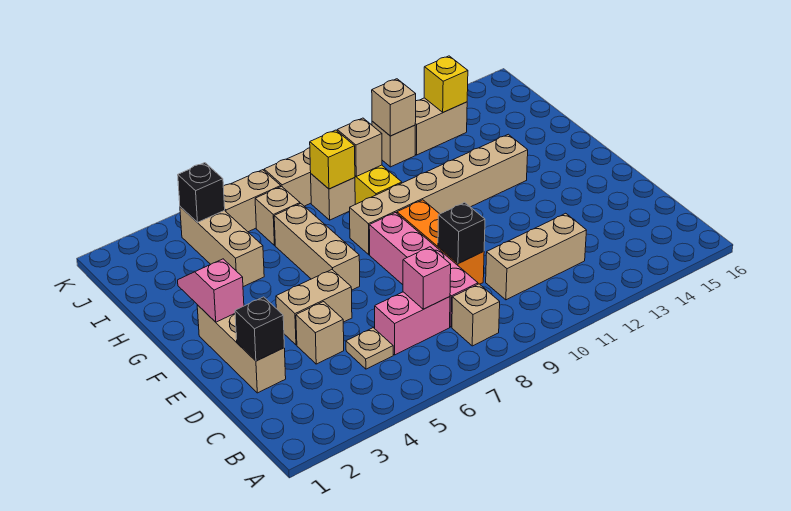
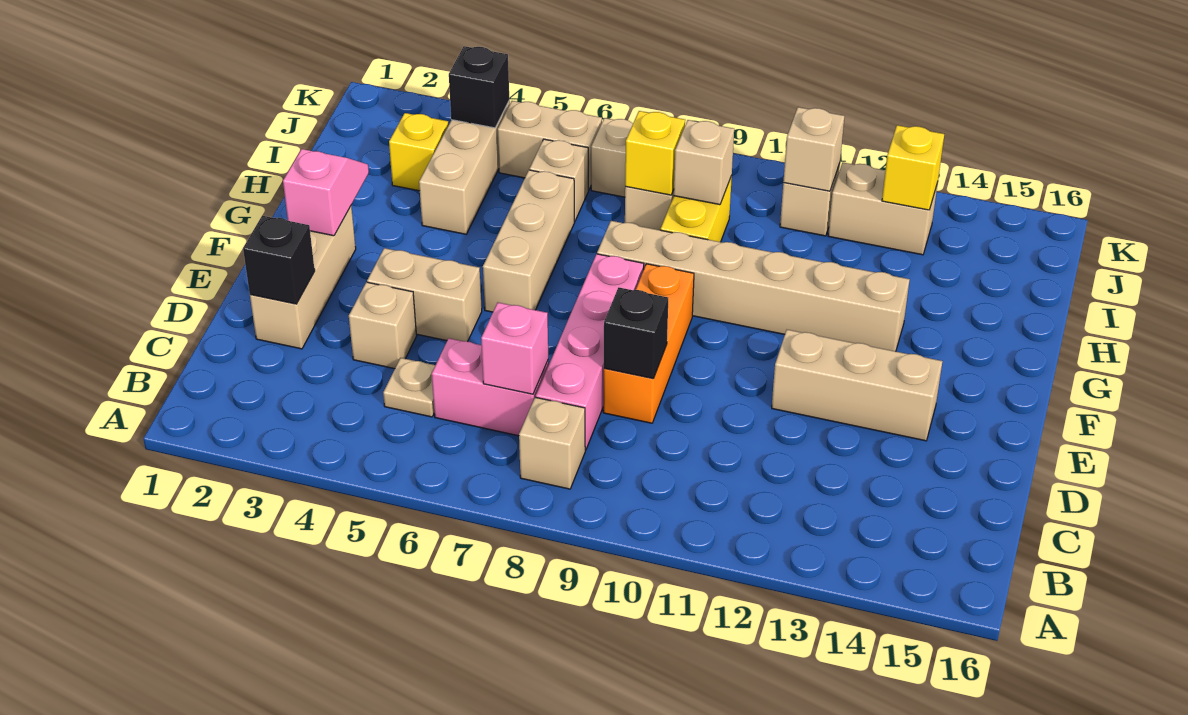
tan 1x3 brick [486,213,587,300] -> tan 1x3 brick moved to [772,330,943,441]
none -> yellow 1x1 brick [389,113,448,191]

